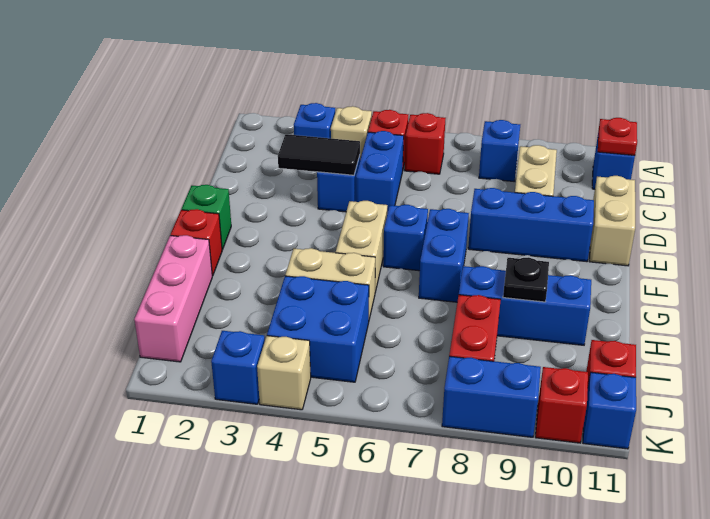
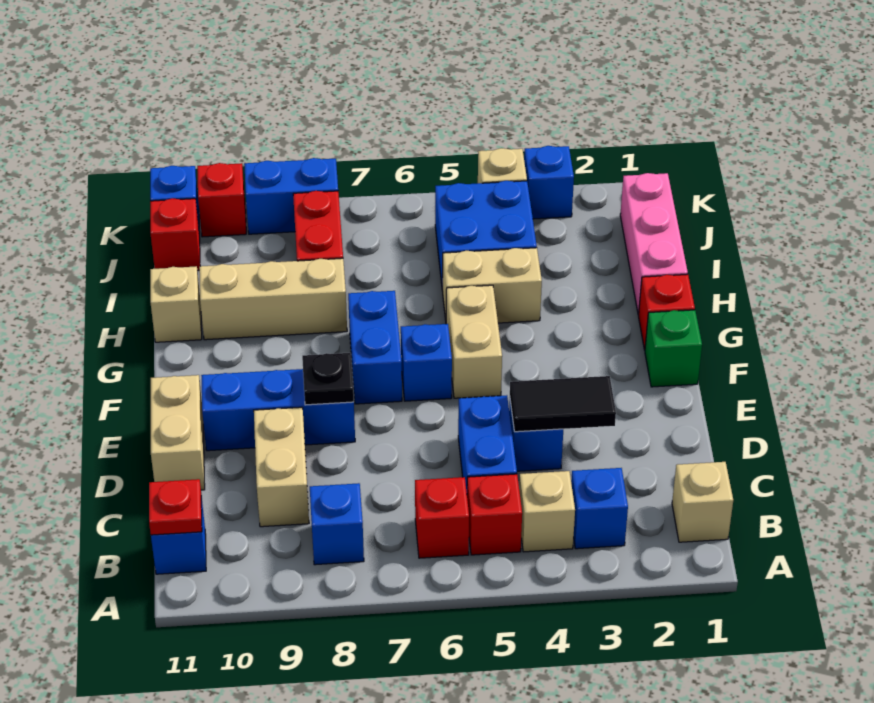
none -> tan 1x1 brick [672,462,733,542]
blue 1x3 brick [459,266,591,345] -> tan 1x3 brick [199,258,347,340]
black 1x1 plate [503,257,549,302] -> black 1x1 plate moved to [302,353,354,405]
none -> tan 1x1 brick [150,266,202,342]

